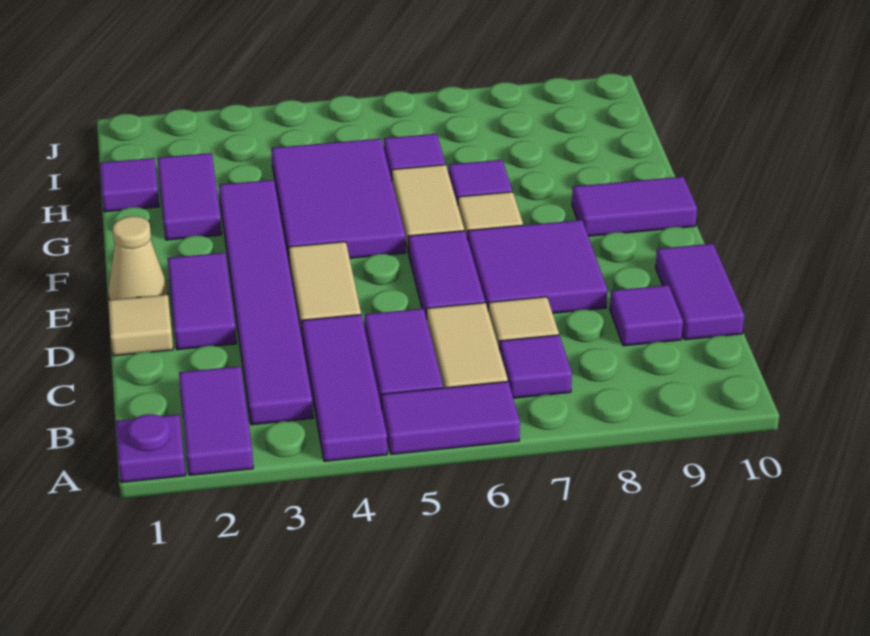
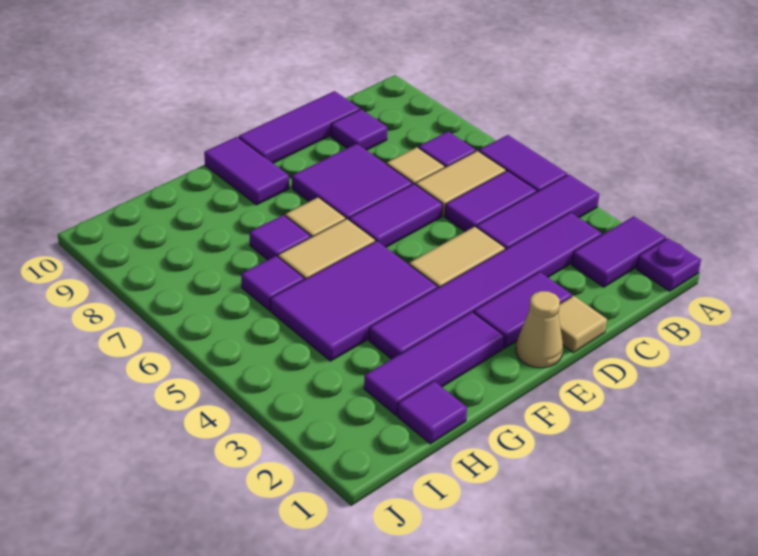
purple 1x2 tile [656,244,744,340] -> purple 1x3 tile [239,91,360,163]
purple 1x2 tile [157,153,222,240] -> purple 1x3 tile [364,312,504,415]

